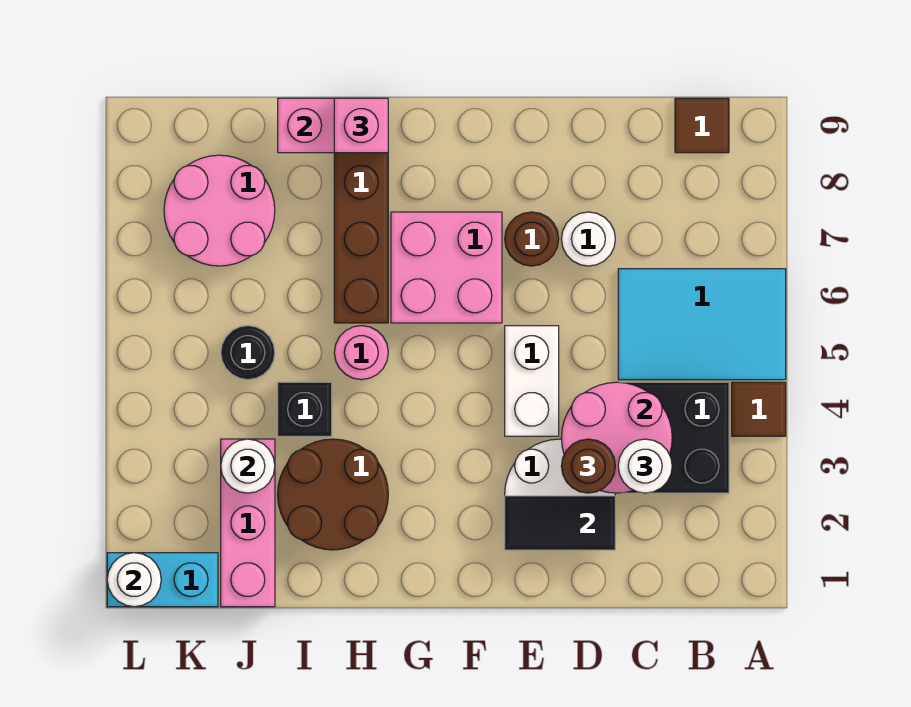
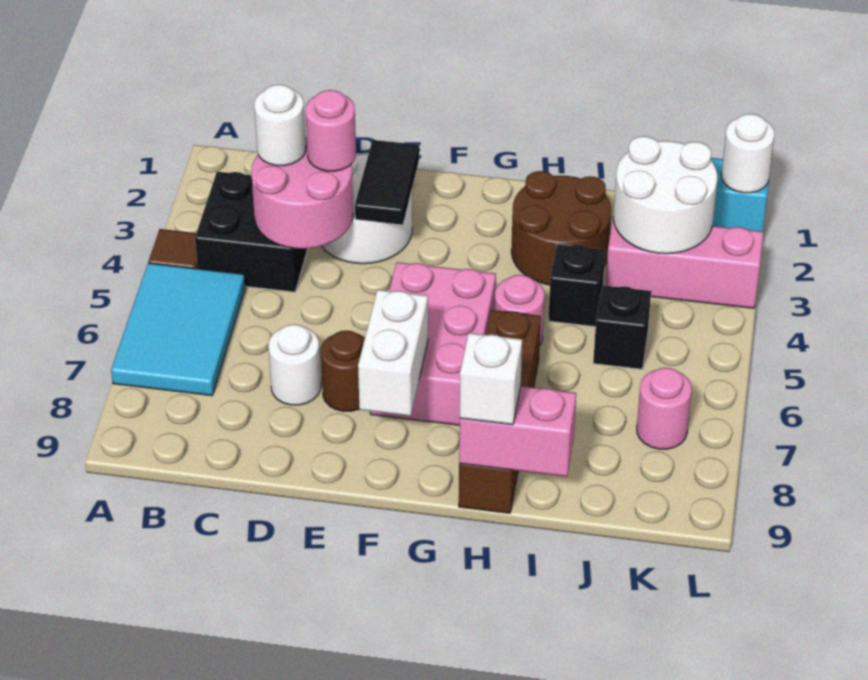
cyan 2x3 tile [618,269,786,380] -> cyan 2x3 tile turned to [111,263,245,396]
brown 1x1 tile [675,98,729,153] -> none
black 1x2 tile [505,496,615,550] -> black 1x2 tile turned to [355,140,419,225]
brown 1x1 round brick [561,439,615,493] -> pink 1x1 round brick [305,90,356,171]
white 1x2 brick [505,326,559,436] -> white 1x2 brick moved to [358,290,428,416]
pink 2x2 brick [391,212,502,323] -> pink 2x3 brick [370,262,496,425]
pink 1x1 brick [334,98,388,153] -> white 1x1 brick [460,333,522,425]
pink 1x3 brick [221,439,275,607] -> pink 1x3 brick turned to [606,215,763,308]
white 1x1 round brick [221,439,275,493] -> white 2x2 round brick [613,136,717,254]
black 1x1 round brick [221,326,275,380] -> black 1x1 brick [593,285,651,369]
pink 2x2 round brick [164,155,275,266] -> pink 1x1 round brick [637,368,692,449]

